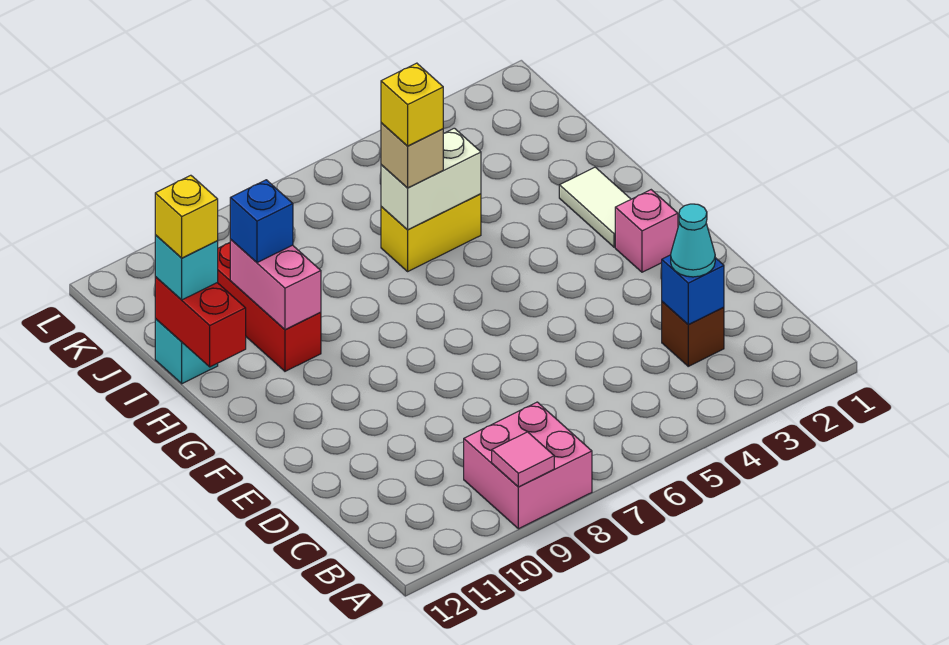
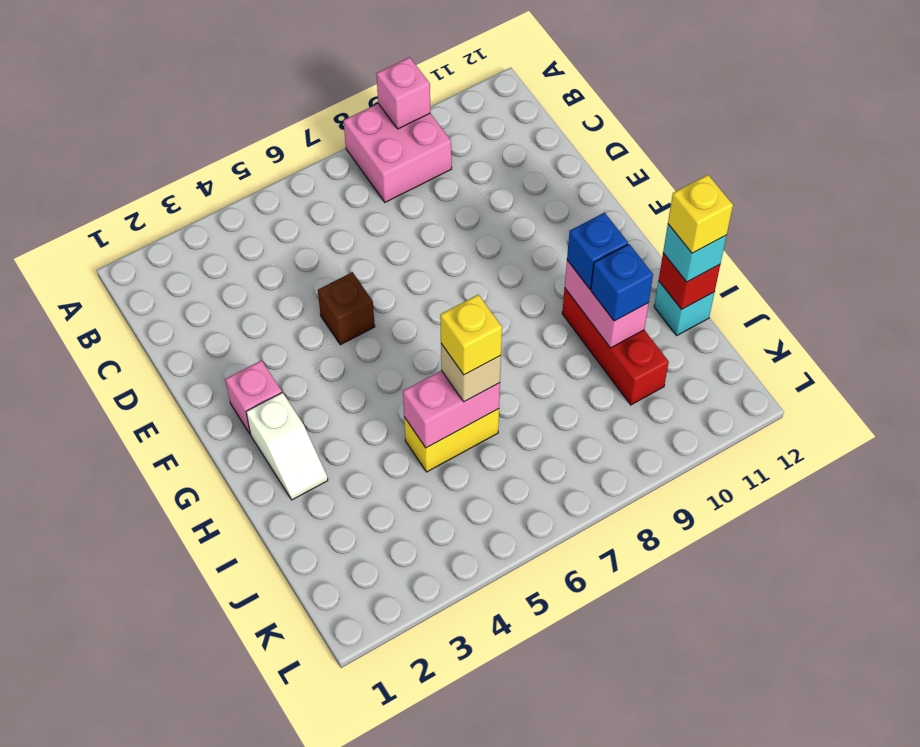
pink 1x1 tile [492,432,554,487] -> pink 1x1 brick [376,57,430,129]
brown 1x1 brick [662,302,724,366] -> brown 1x1 brick moved to [318,272,375,345]
blue 1x1 brick [662,255,724,324] -> blue 1x1 brick moved to [567,213,628,289]
cyan 1x1 cone [671,204,715,277] -> none
white 1x2 tile [559,167,631,247] -> white 1x2 slope [246,393,328,500]
red 1x2 brick [155,277,246,367] -> red 1x1 brick [659,253,720,310]
white 1x2 brick [381,128,481,230] -> pink 1x2 brick [403,371,500,448]

